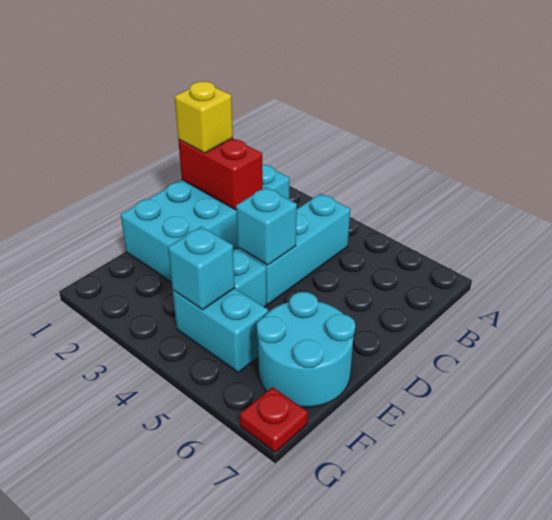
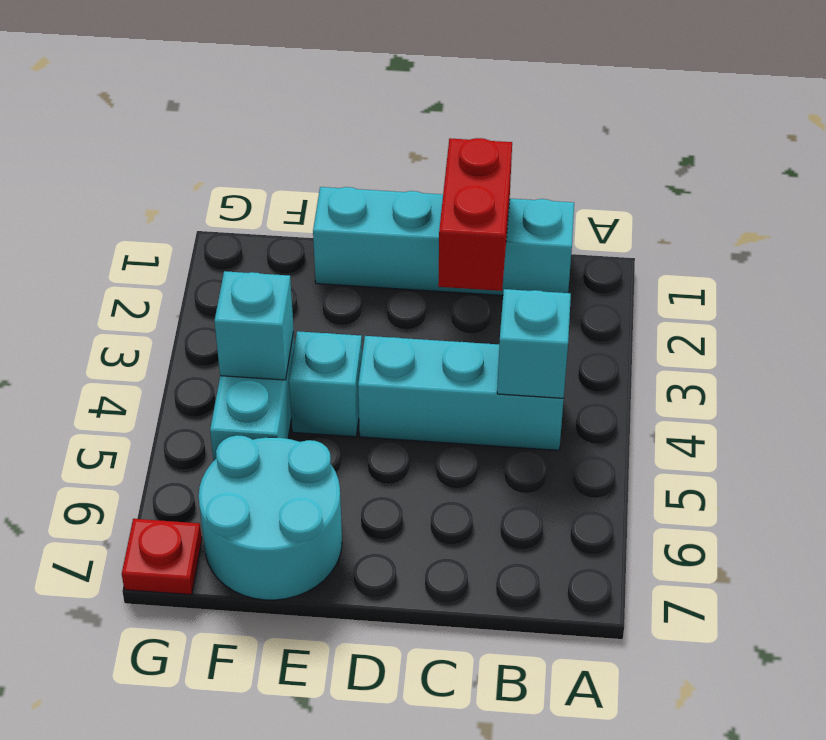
cyan 2x4 brick [121,164,290,282] -> cyan 1x4 brick [313,187,574,295]
yellow 1x1 brick [175,81,233,153] -> none
cyan 1x1 brick [236,187,297,265] -> cyan 1x1 brick moved to [497,289,571,398]

